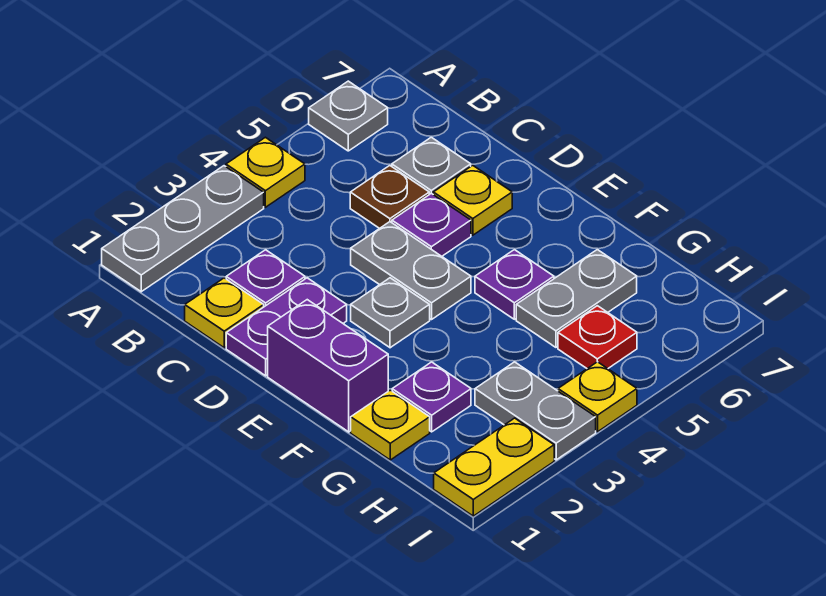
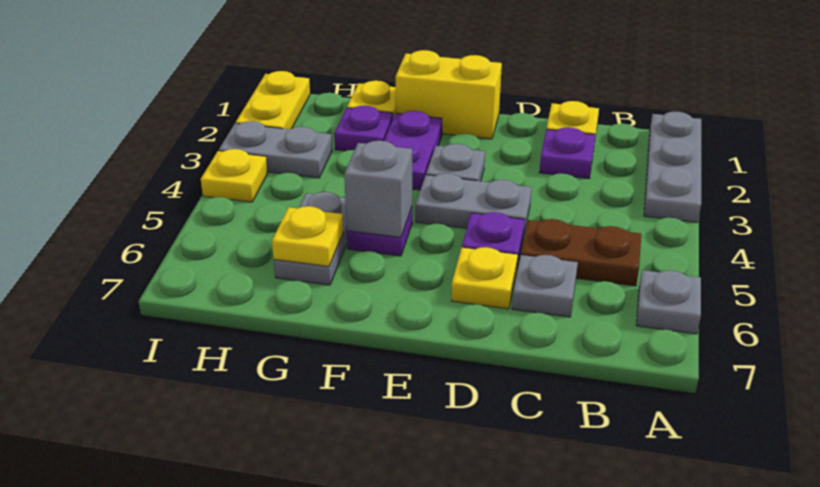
yellow 1x1 plate [226,137,305,207] -> yellow 1x1 plate moved to [272,206,343,266]
brown 1x1 plate [350,166,429,228] -> brown 1x2 plate [521,219,641,286]
purple 1x2 plate [226,278,347,376] -> purple 1x2 plate moved to [384,111,442,190]
purple 1x2 brick [268,300,388,432] -> yellow 1x2 brick [395,50,502,139]
none -> grey 1x1 brick [344,141,412,238]
red 1x1 plate [558,306,637,369] -> none

